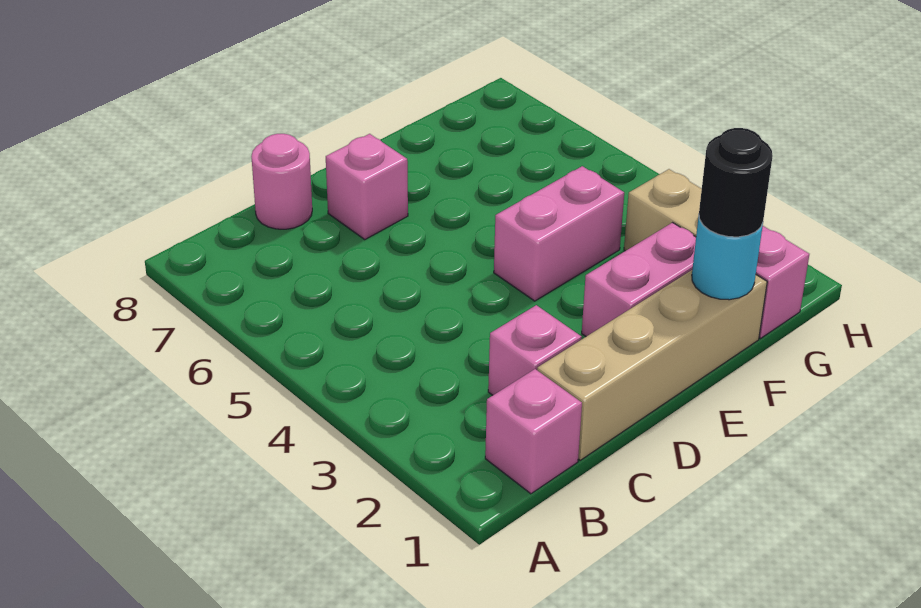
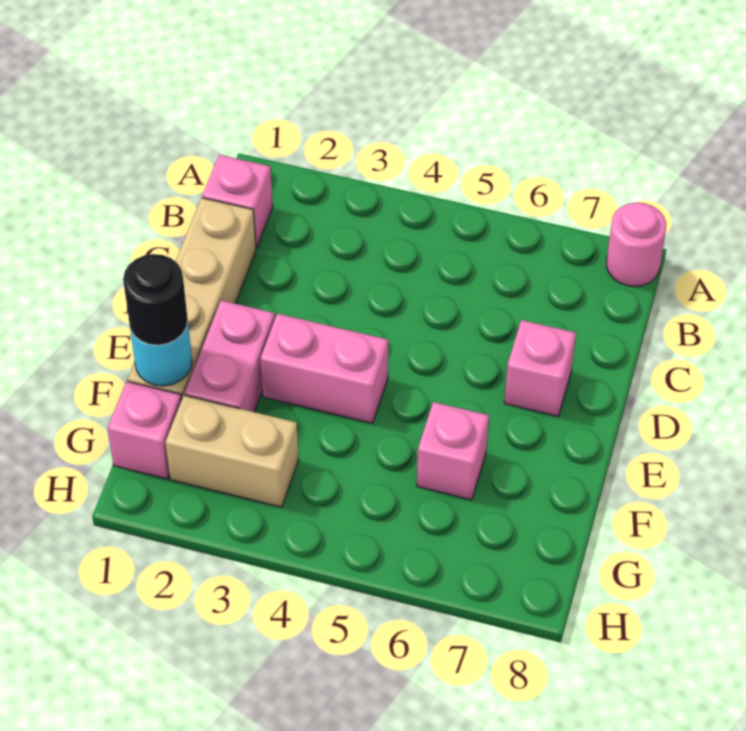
pink 1x1 brick [488,305,582,395] -> pink 1x1 brick moved to [417,402,489,500]
pink 1x1 round brick [251,134,312,229] -> pink 1x1 round brick moved to [606,202,666,287]
pink 1x2 brick [494,166,624,301] -> pink 1x2 brick turned to [260,314,388,423]

